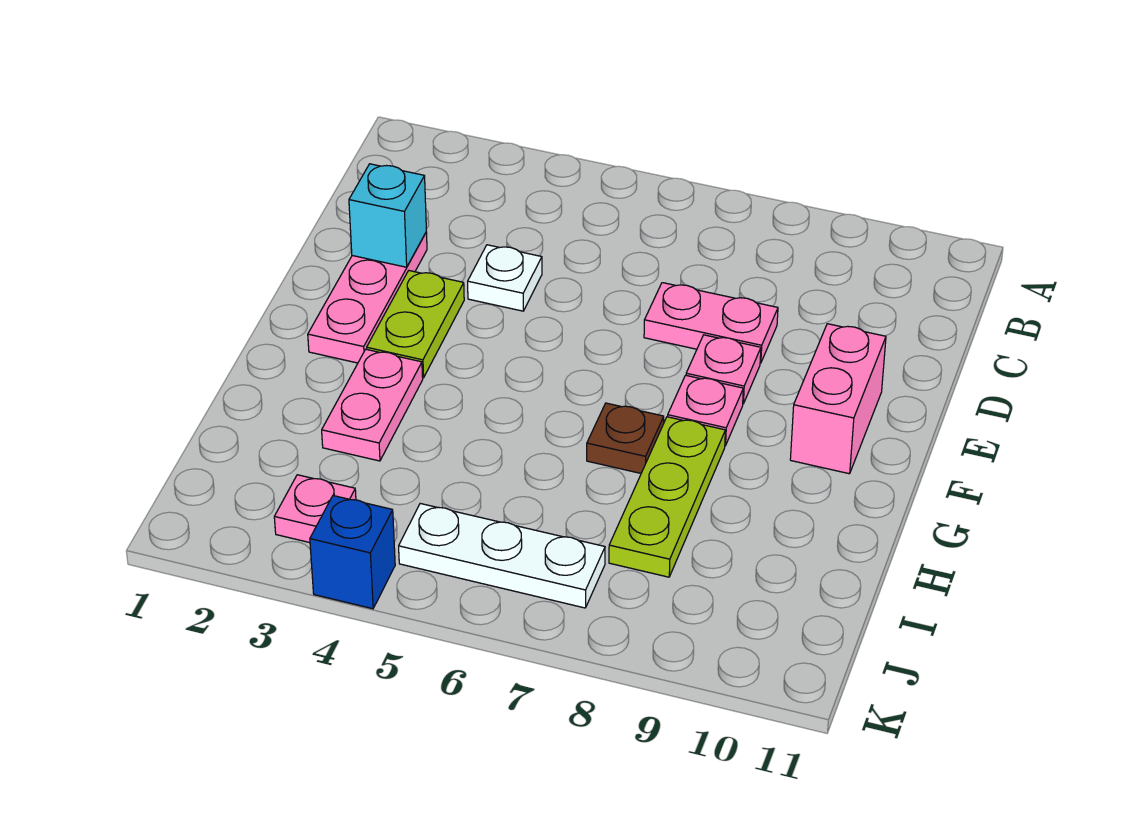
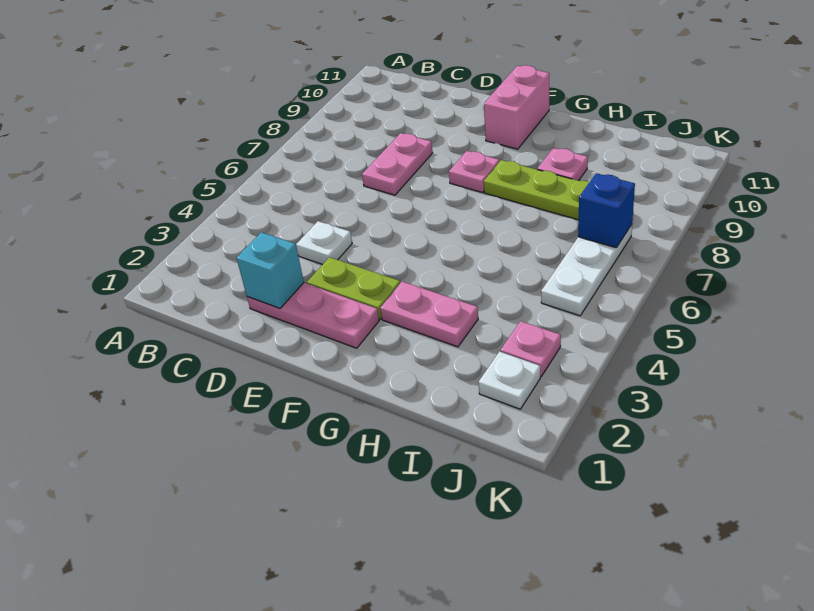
pink 1x1 plate [686,335,761,404] -> pink 1x1 plate moved to [537,148,588,181]
pink 1x2 brick [790,324,886,474] -> pink 1x2 brick turned to [484,65,549,149]
brown 1x1 plate [587,403,664,473] -> none
none -> white 1x1 plate [479,352,540,409]
blue 1x1 brick [310,496,395,609] -> blue 1x1 brick moved to [578,173,635,248]

